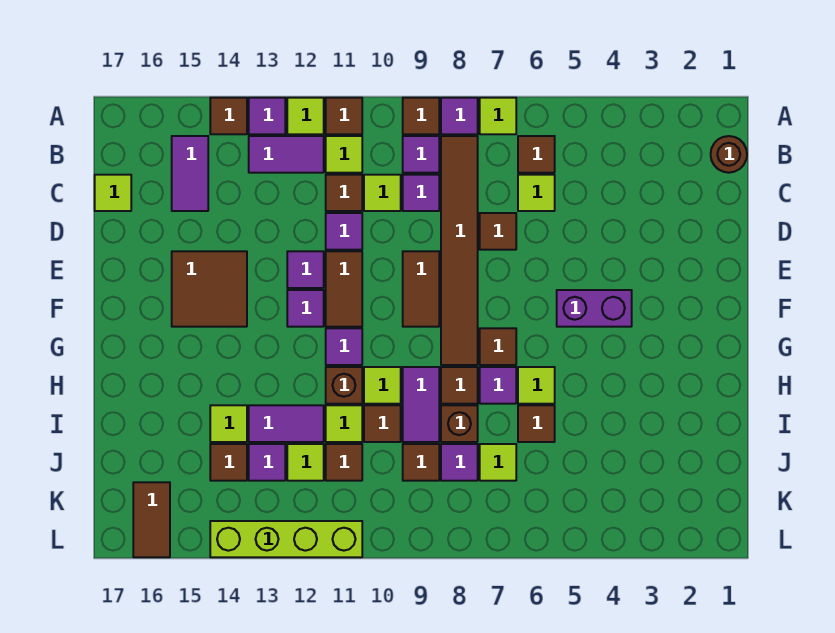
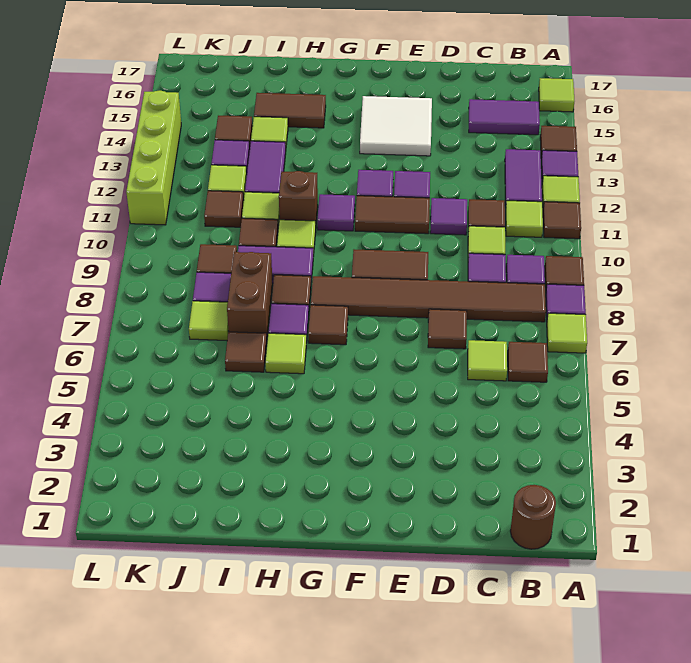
lime 1x1 tile [95,175,131,211] -> lime 1x1 tile moved to [539,78,575,112]
brown 2x2 tile [172,251,247,327] -> white 2x2 tile [360,96,432,156]
purple 1x2 brick [557,290,632,327] -> none
brown 1x1 brick [441,405,478,442] -> brown 1x2 brick [227,252,273,337]
brown 1x2 tile [133,482,170,557] -> brown 1x2 tile moved to [254,93,326,128]

